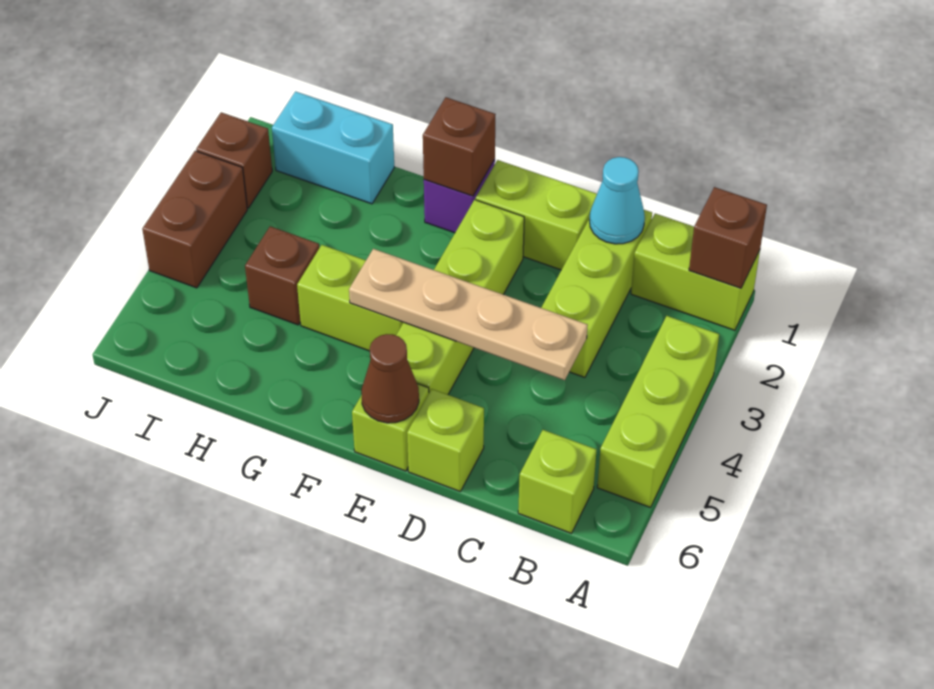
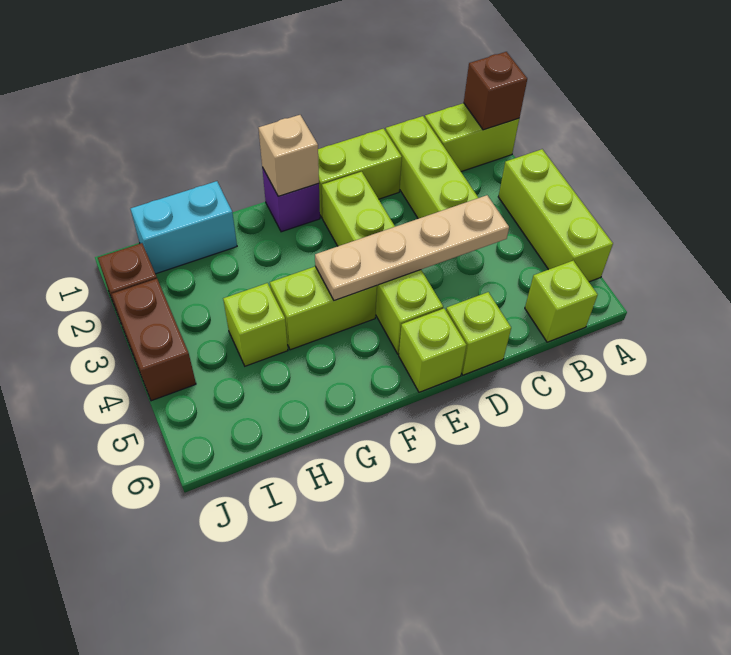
cyan 1x1 cone [589,157,645,244] -> none
brown 1x1 cone [361,334,419,423] -> none
brown 1x1 brick [423,97,496,196] -> tan 1x1 brick [259,115,319,196]
brown 1x1 brick [245,226,319,325] -> lime 1x1 brick [223,283,288,366]

